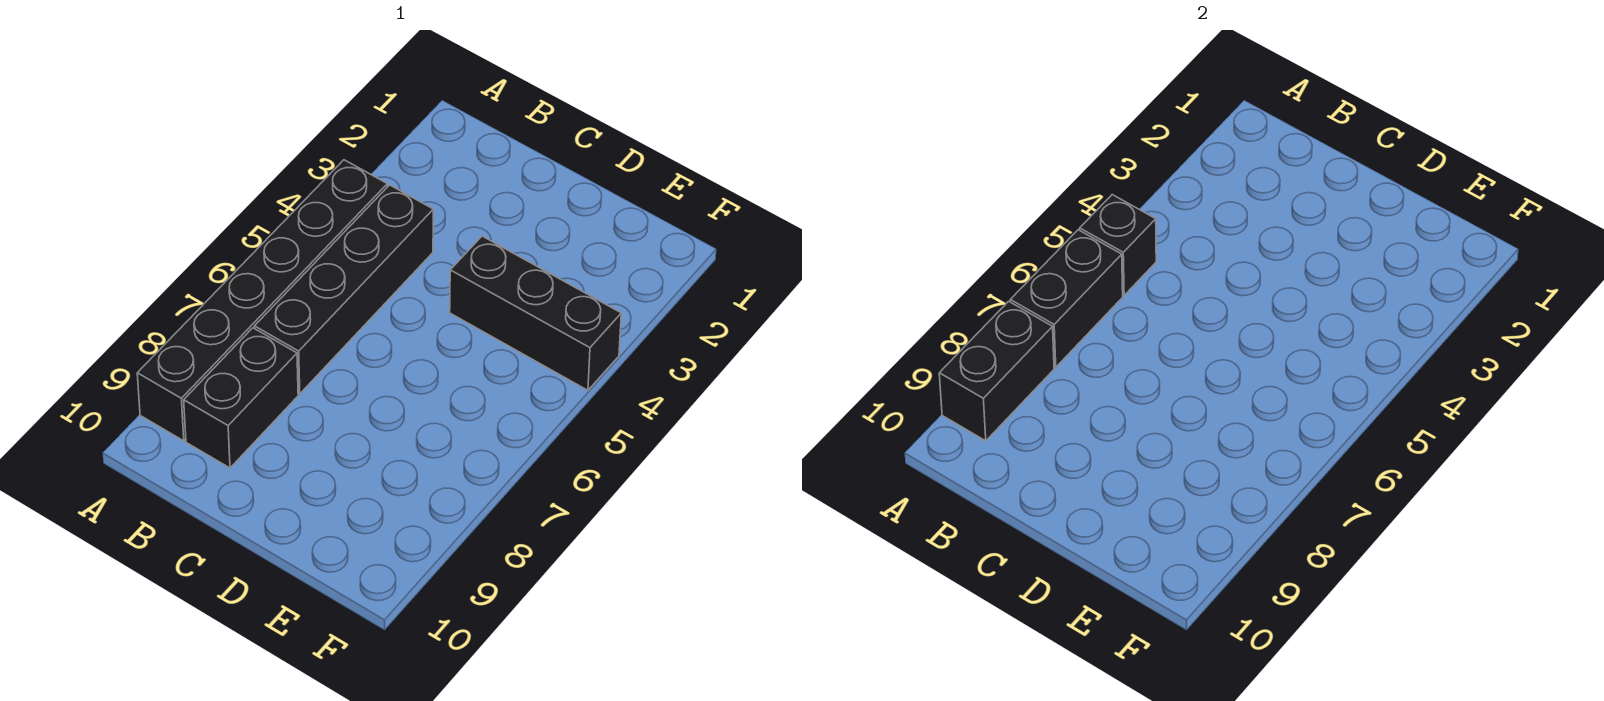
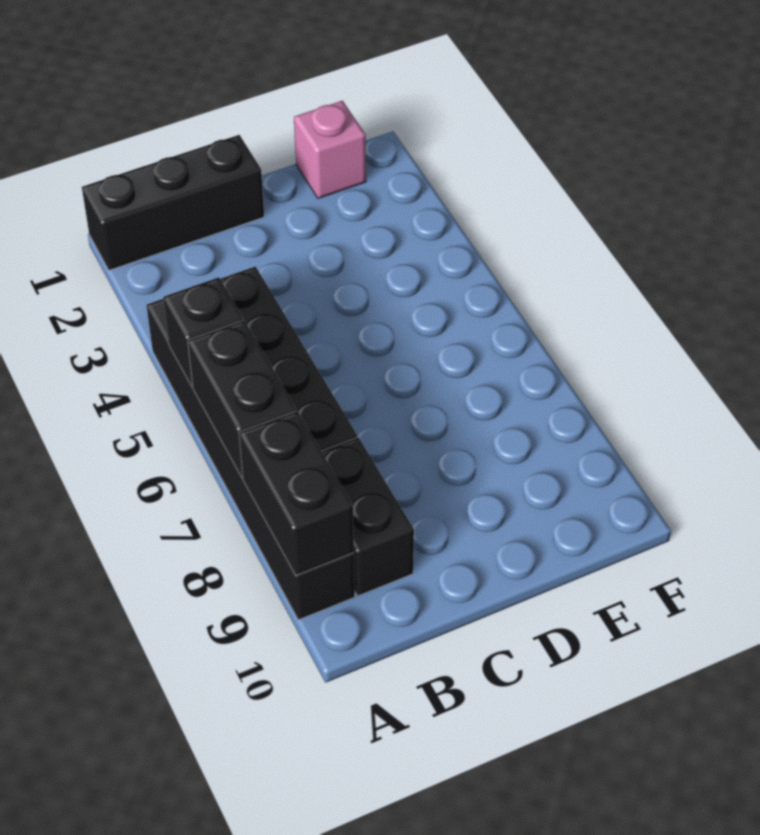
black 1x3 brick [450,236,621,390] -> black 1x3 brick moved to [82,135,264,270]
none -> pink 1x1 brick [294,101,366,198]

